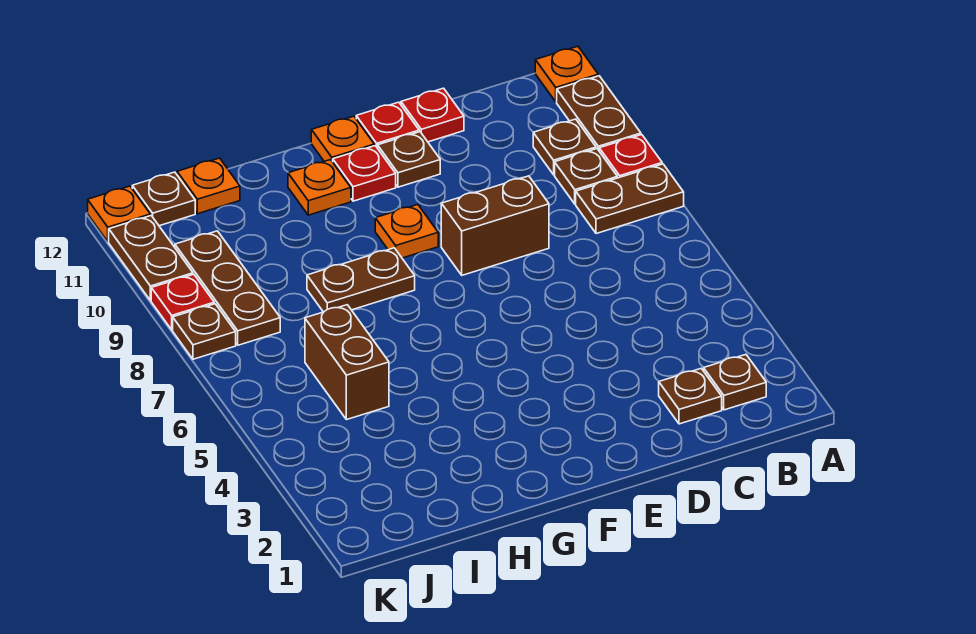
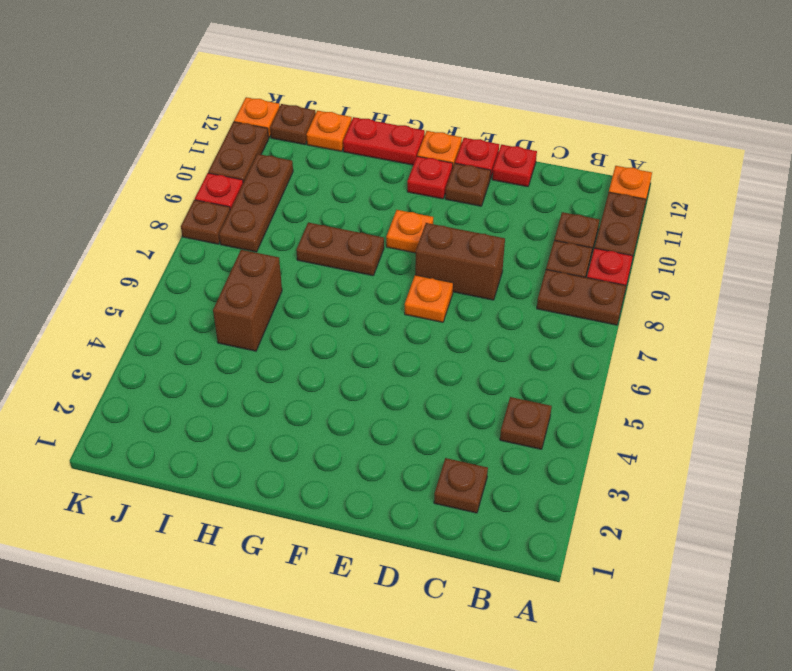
brown 1x1 plate [704,355,766,410] -> brown 1x1 plate moved to [500,397,552,449]
orange 1x1 plate [288,160,351,215] -> orange 1x1 plate moved to [405,275,453,322]
none -> red 1x2 plate [343,117,425,165]

